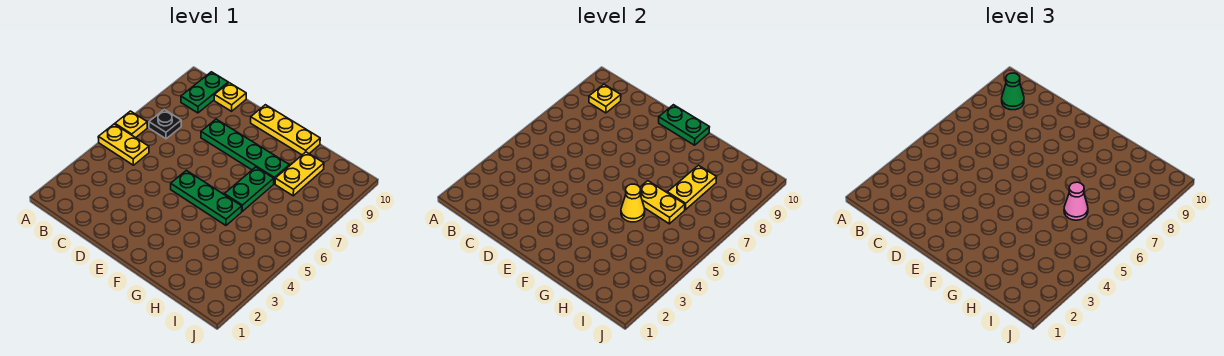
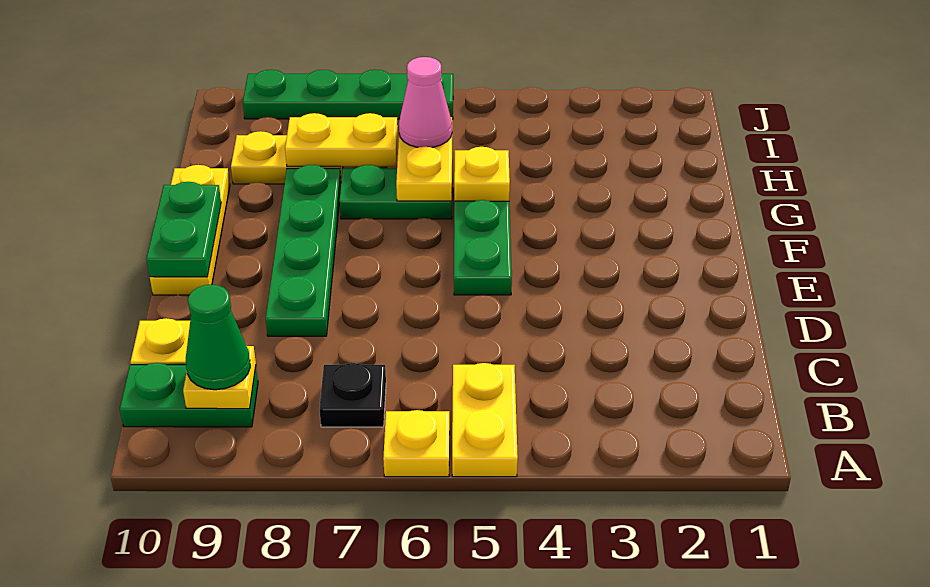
yellow 1x1 cone [621,184,645,222] -> yellow 1x1 plate [454,147,510,201]
none -> green 1x4 plate [243,70,453,119]

